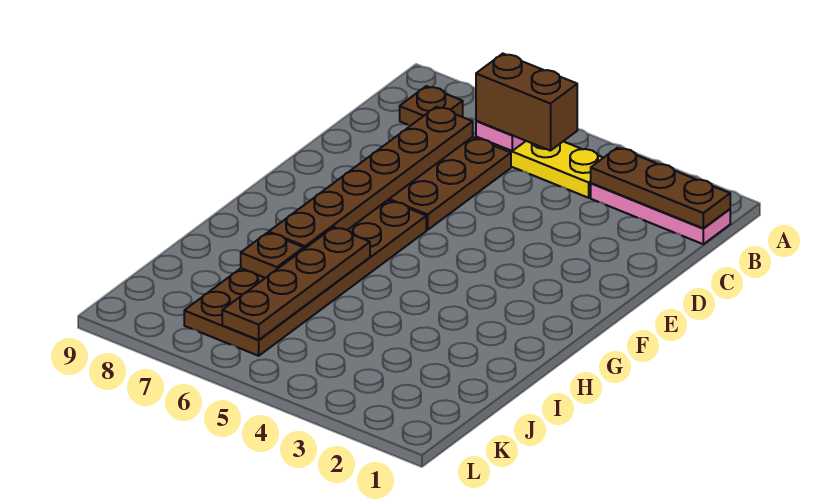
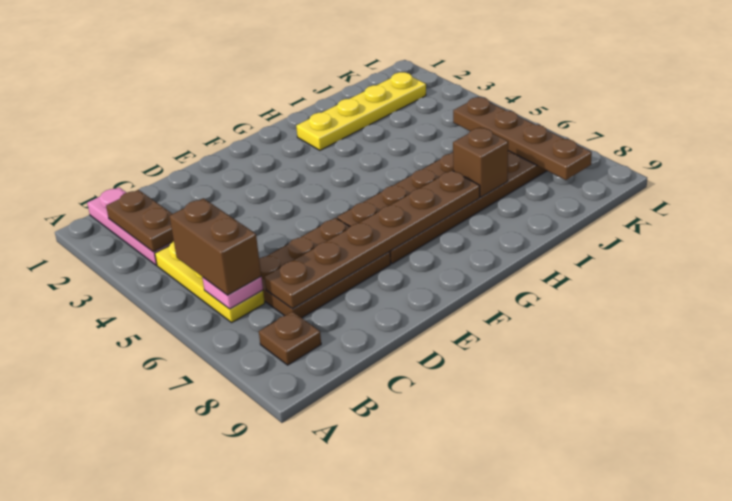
brown 1x3 plate [591,148,730,228] -> brown 1x2 plate [106,190,174,252]
none -> yellow 1x4 plate [296,72,426,150]
brown 1x4 plate [222,227,370,340] -> brown 1x4 plate turned to [453,97,592,180]
brown 1x1 plate [241,233,304,278] -> brown 1x1 brick [453,127,508,197]

